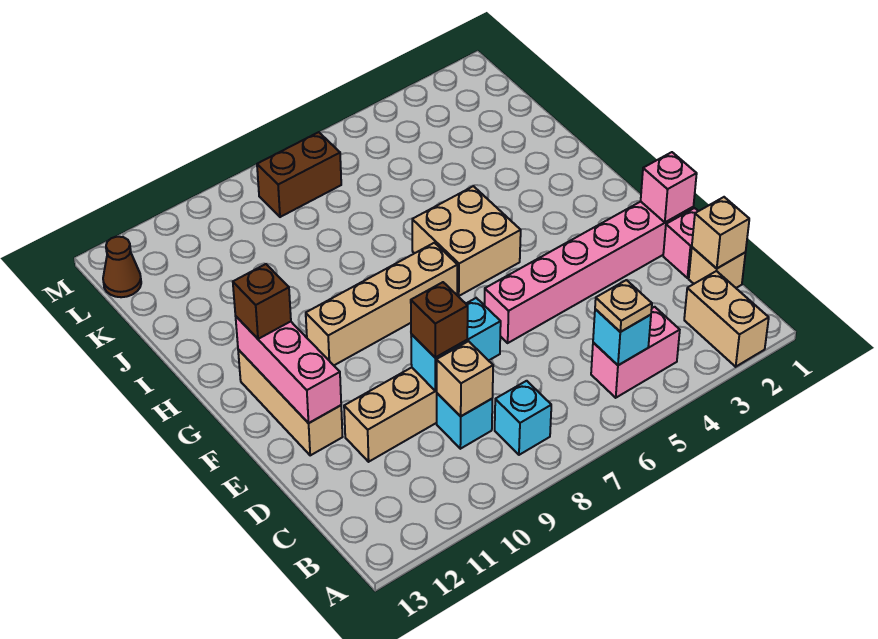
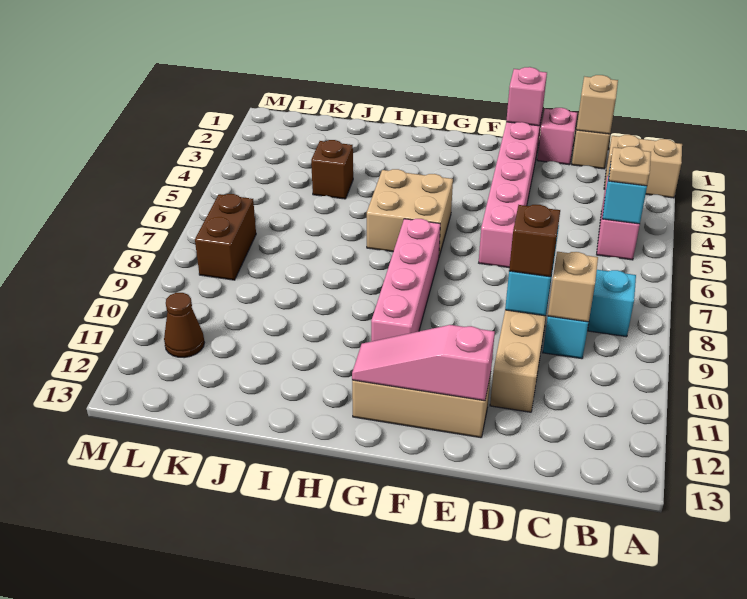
pink 1x3 brick [236,317,341,423] -> pink 1x3 slope [352,325,495,401]
tan 1x4 brick [306,243,458,365] -> pink 1x4 brick [371,219,440,341]
brown 1x1 brick [233,264,291,339] -> brown 1x1 brick moved to [311,140,353,199]
brown 1x1 cone [103,237,141,297] -> brown 1x1 cone moved to [164,293,204,358]

